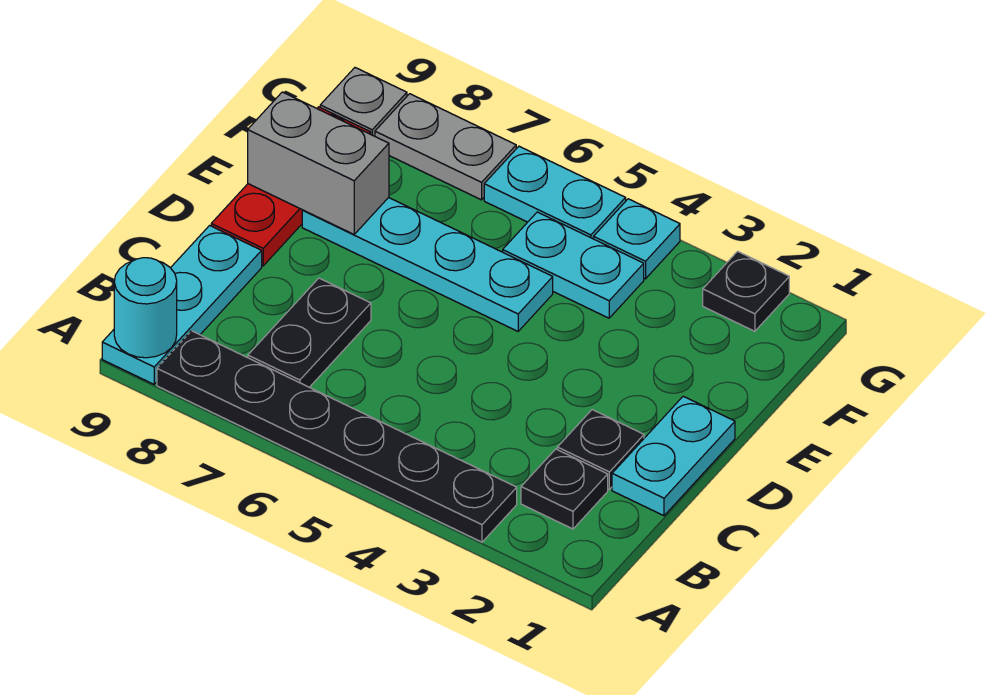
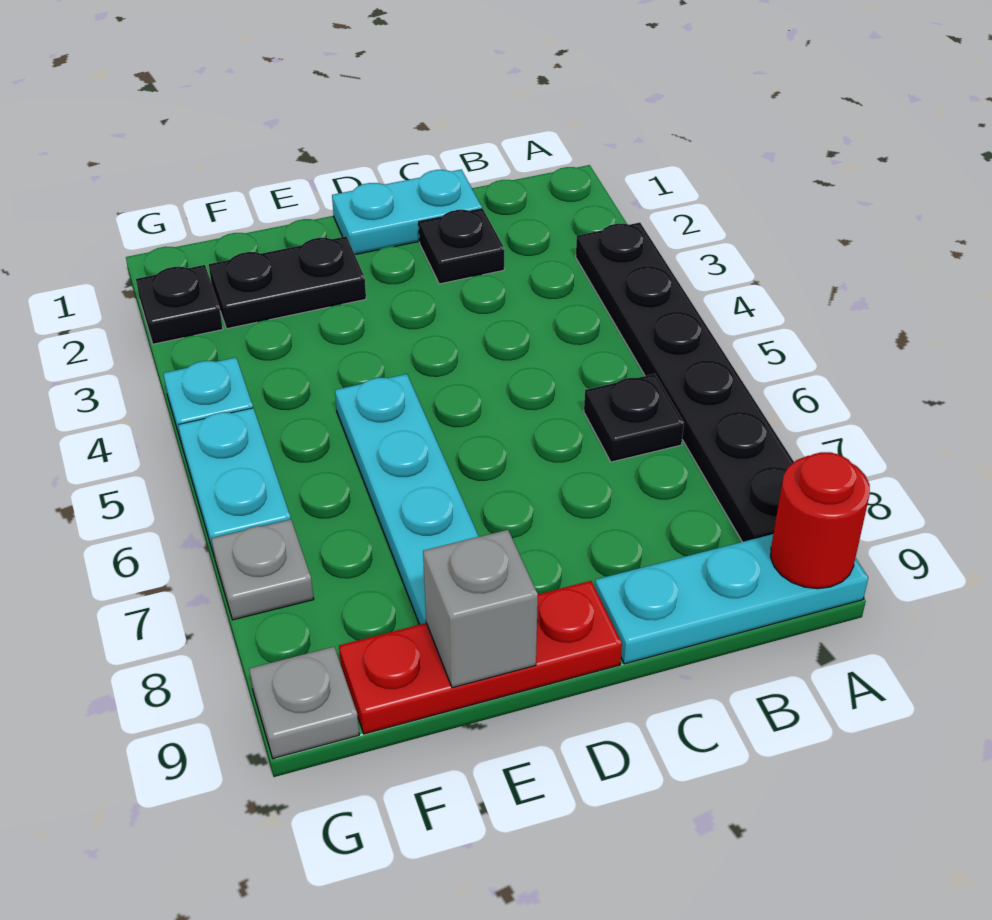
cyan 1x1 round brick [114,258,177,358] -> red 1x1 round brick [771,452,870,589]
black 1x1 plate [521,449,608,529] -> black 1x1 plate moved to [584,374,684,462]
black 1x2 plate [248,278,371,387] -> black 1x2 plate moved to [209,236,366,329]
grey 1x2 brick [248,92,389,234] -> grey 1x1 brick [423,530,538,688]
cyan 1x2 plate [503,212,644,318] -> none
grey 1x2 plate [375,94,516,200] -> grey 1x1 plate [211,519,314,620]

